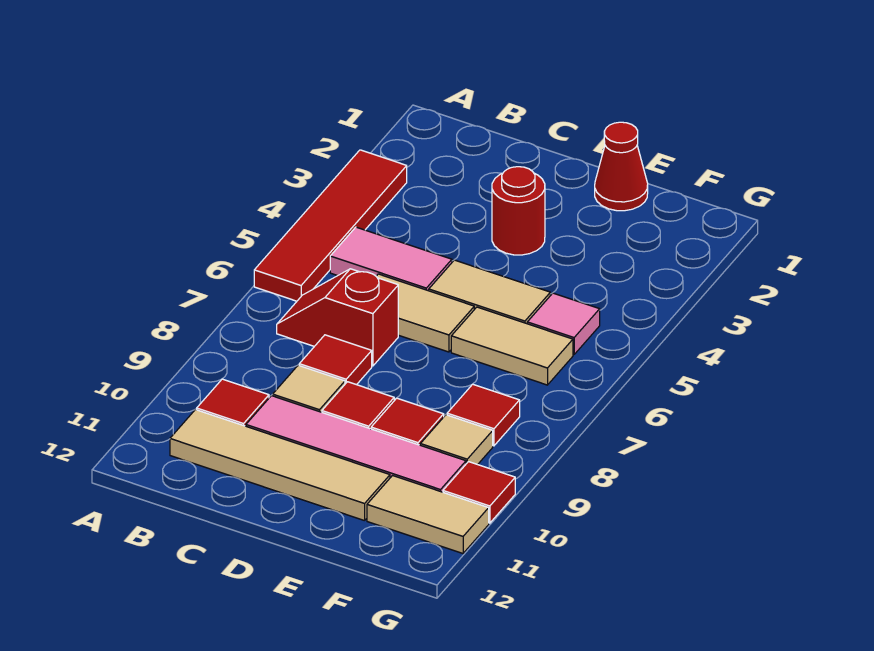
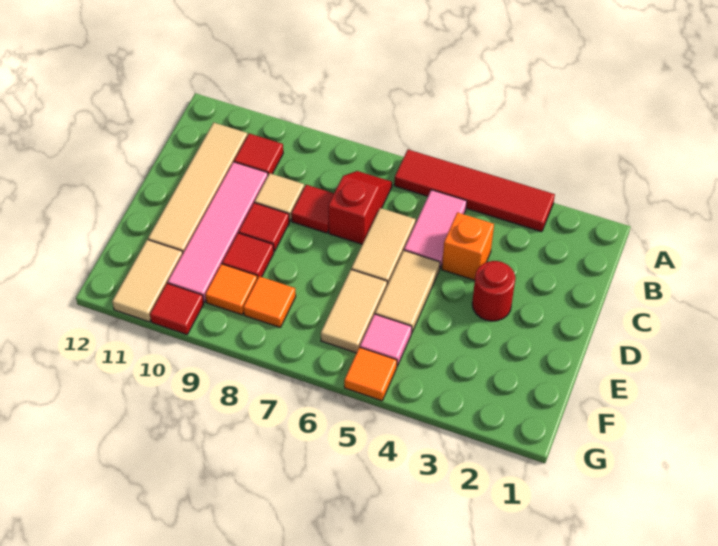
none -> orange 1x1 brick [442,212,494,280]
red 1x1 cone [595,122,648,211] -> none
red 1x1 tile [447,384,520,446] -> orange 1x1 tile [243,276,296,327]
tan 1x1 tile [420,415,493,465] -> orange 1x1 tile [205,264,257,315]
none -> orange 1x1 tile [344,347,397,401]

